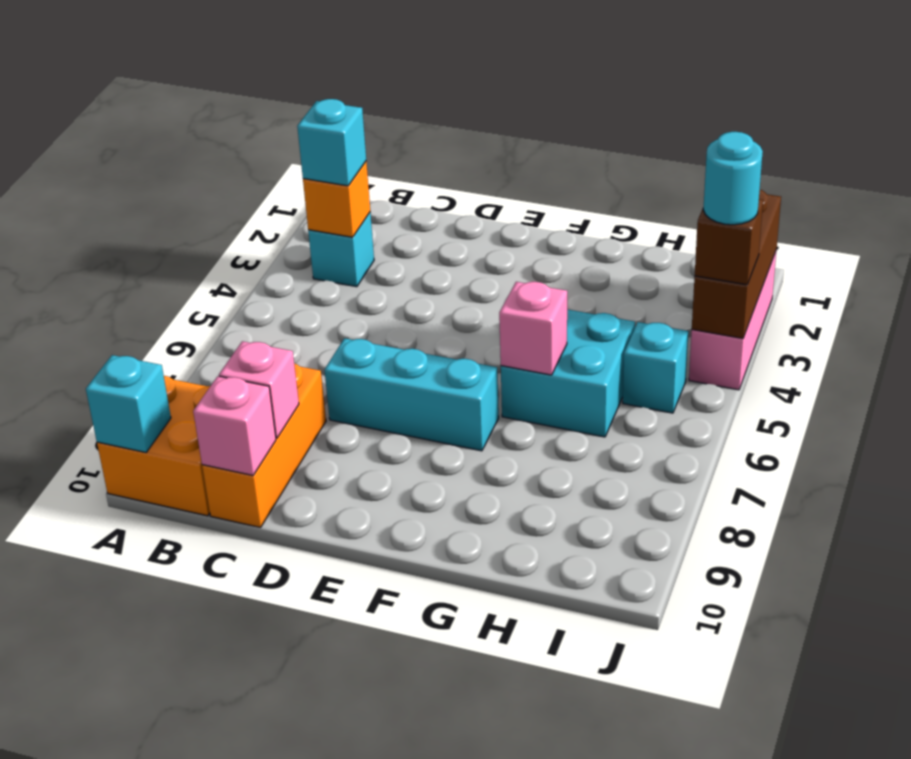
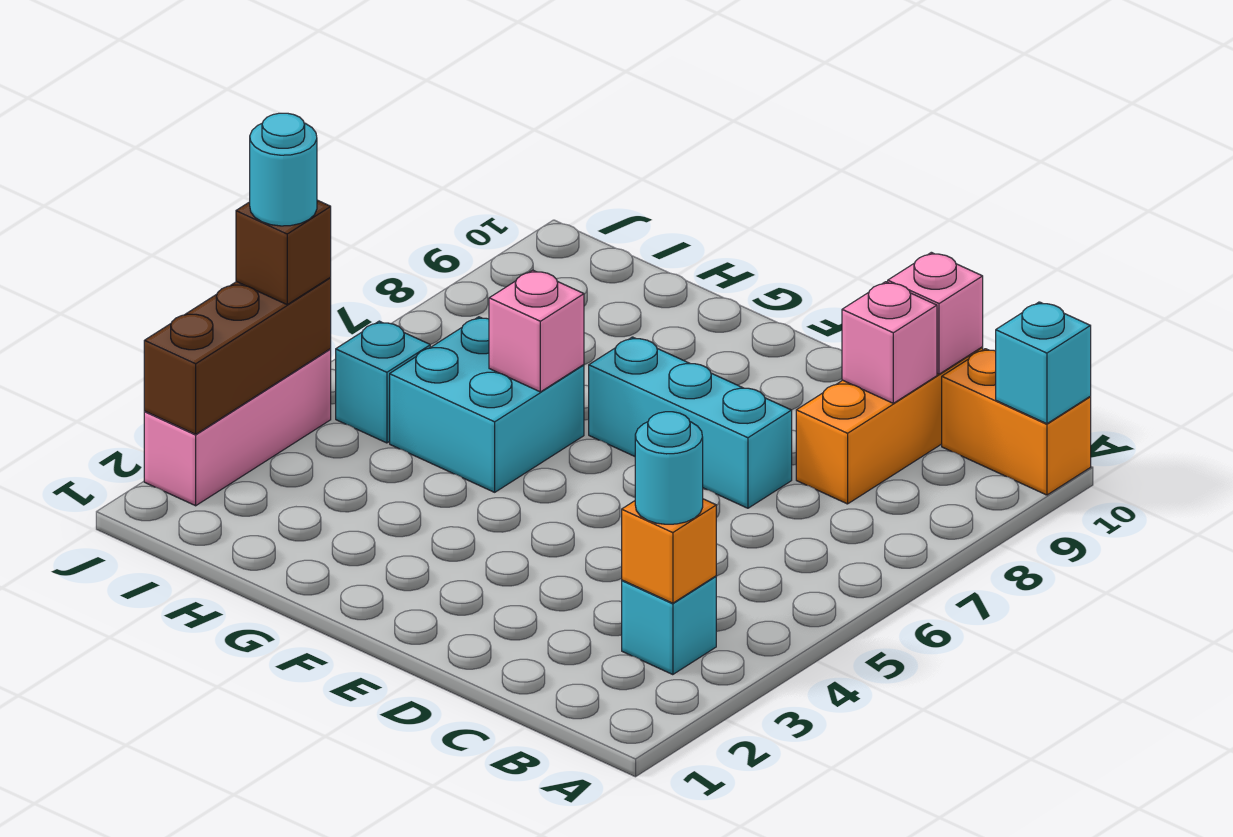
orange 2x2 brick [97,376,210,516] -> orange 1x2 brick [942,349,1091,495]
cyan 1x1 brick [297,99,366,186] -> cyan 1x1 round brick [635,412,703,524]

